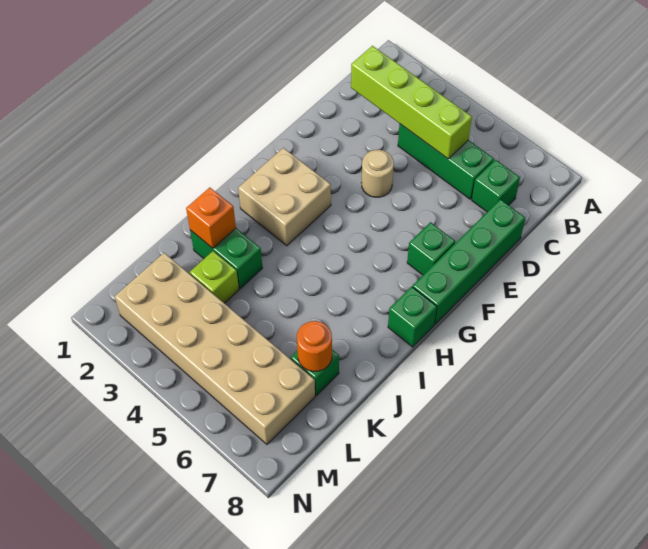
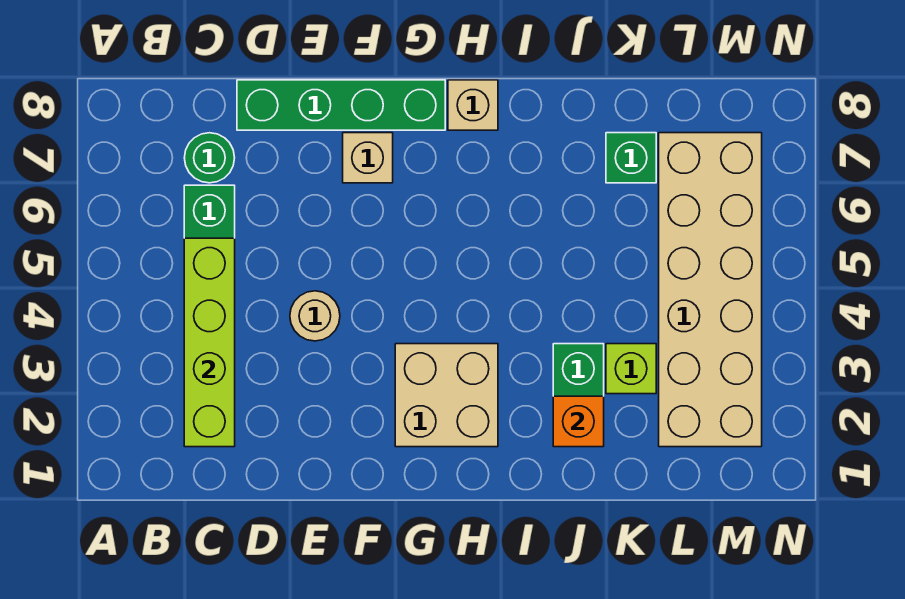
green 1x1 brick [472,160,520,212] -> green 1x1 round brick [184,133,235,183]
green 1x1 brick [407,222,455,275] -> tan 1x1 brick [343,133,393,183]
green 1x1 brick [388,287,437,347] -> tan 1x1 brick [448,80,498,130]
orange 1x1 round brick [297,321,332,371] -> none

